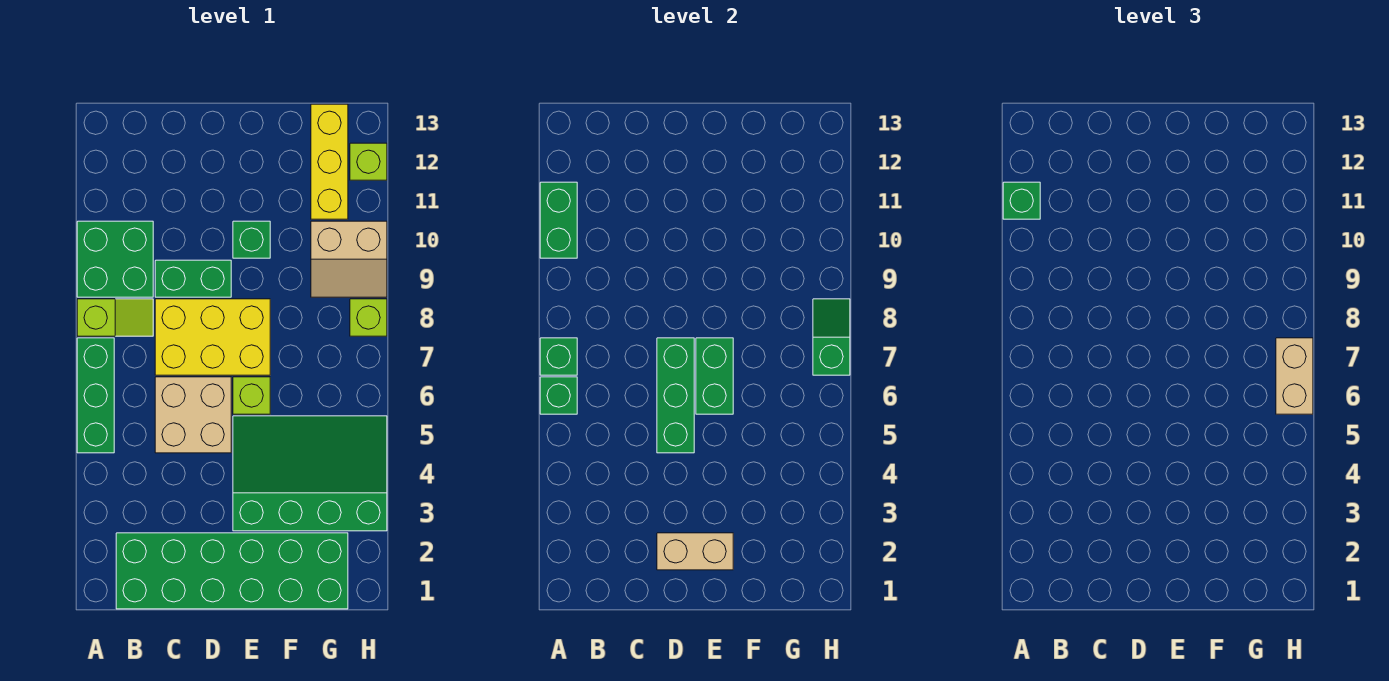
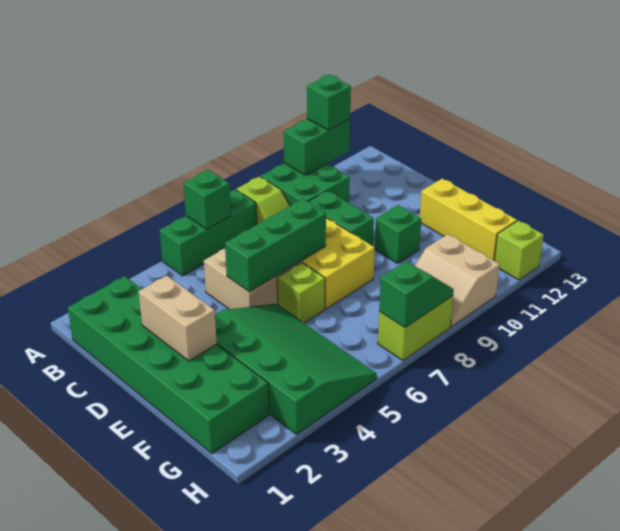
green 1x1 brick [540,338,577,375] -> none
green 1x2 brick [696,338,733,414] -> none
yellow 1x3 brick [311,104,348,219] -> yellow 1x3 brick turned to [420,179,517,260]
tan 1x2 brick [1276,338,1313,414] -> none
lime 1x1 brick [350,299,387,336] -> lime 1x2 brick [378,296,453,360]

